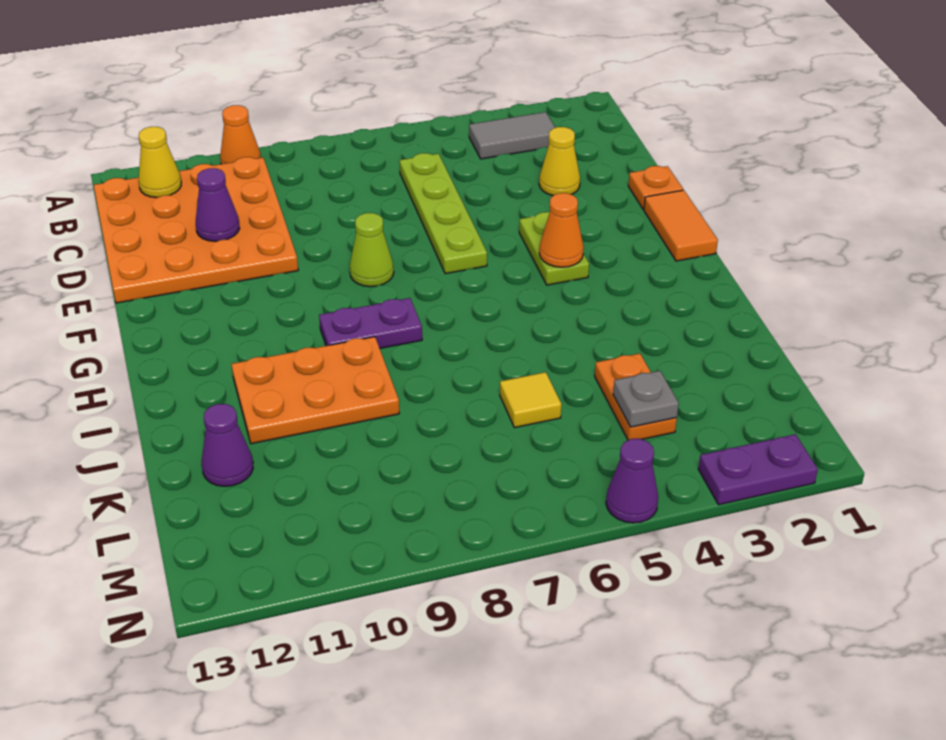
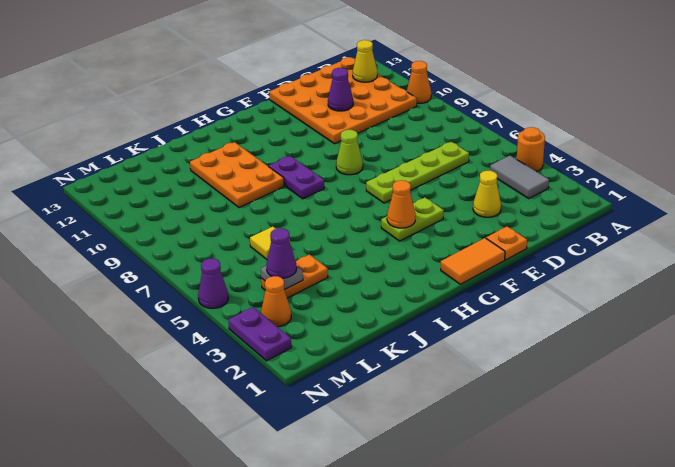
none -> orange 1x1 round brick [517,127,545,172]
purple 1x1 cone [202,404,253,486] -> purple 1x1 cone moved to [266,228,297,278]
none -> orange 1x1 cone [261,276,291,327]

